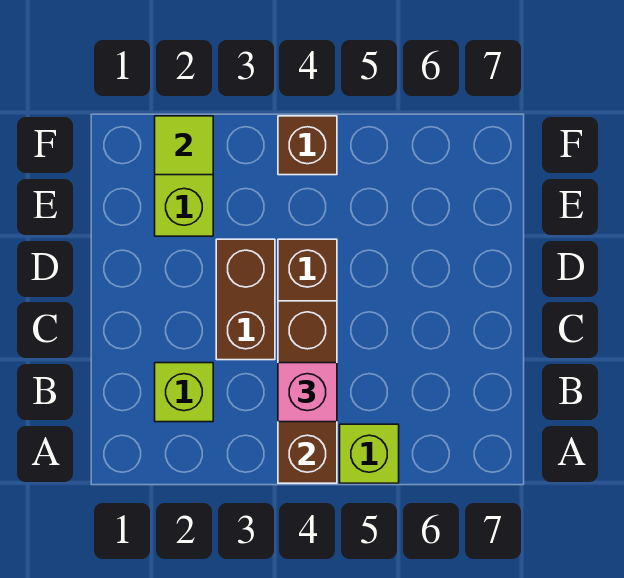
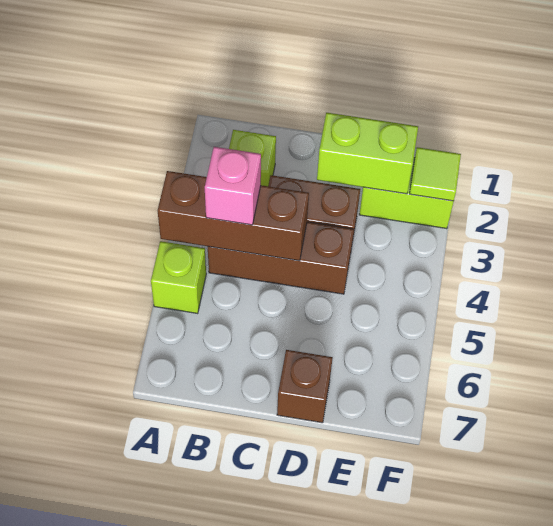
none -> lime 1x2 brick [317,113,418,194]
brown 1x1 brick [278,116,337,175] -> brown 1x1 brick moved to [277,350,333,423]

